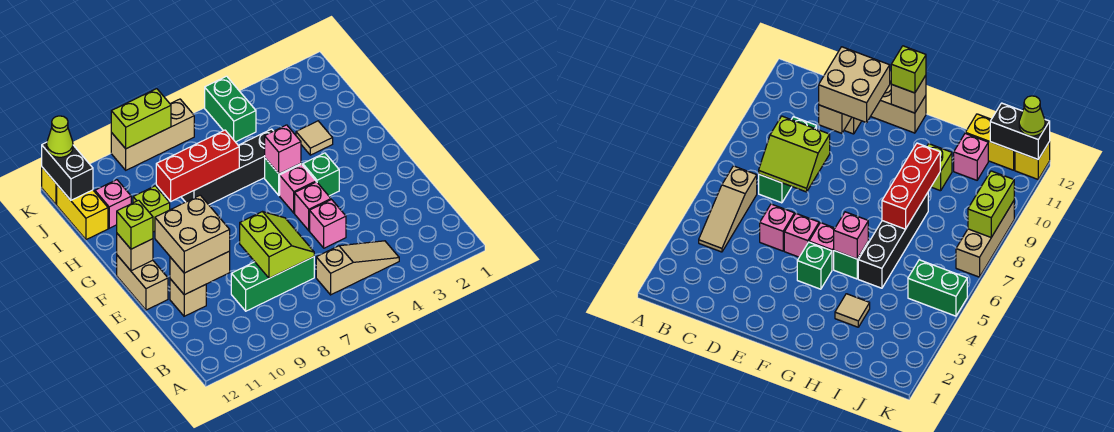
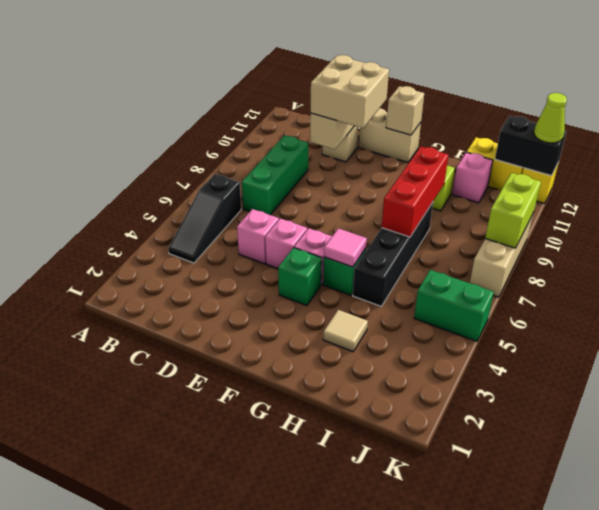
tan 1x3 slope [316,241,399,295] -> black 1x3 slope [168,174,241,263]
lime 2x2 slope [240,212,314,278] -> none
lime 1x1 brick [117,200,153,249] -> none
pink 1x1 brick [265,125,301,174] -> pink 1x1 tile [324,228,367,267]

